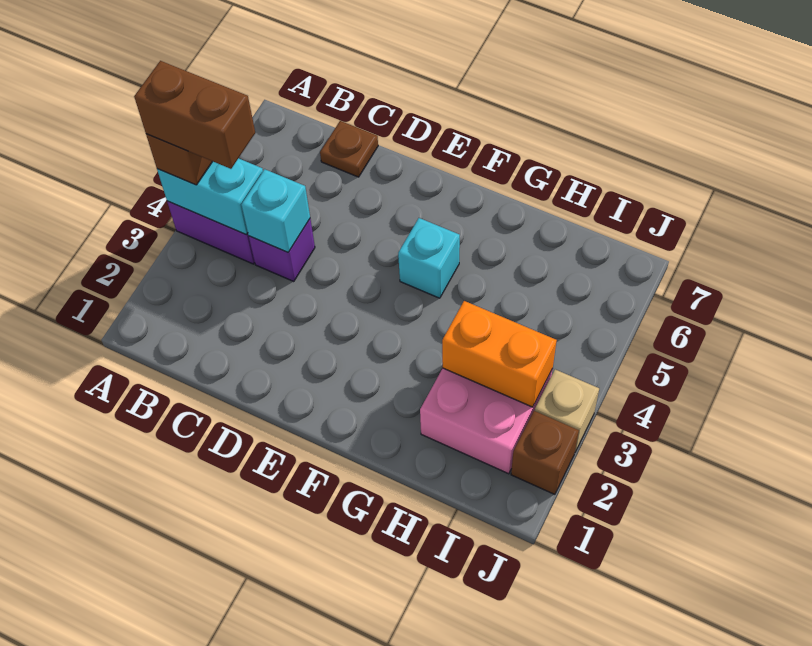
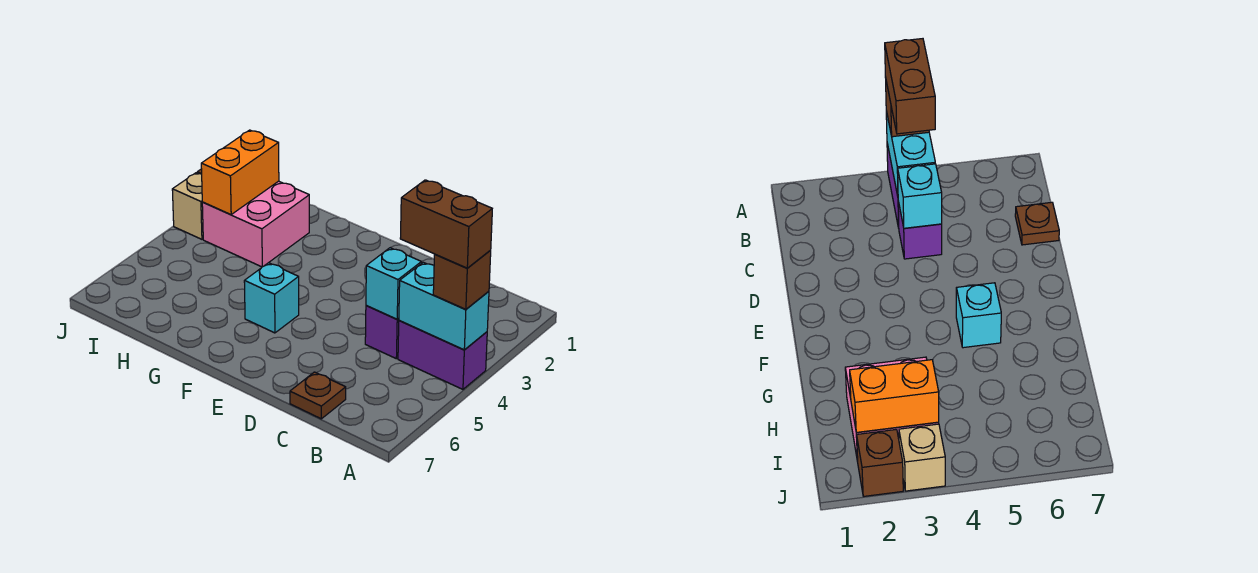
orange 1x2 brick [442,301,557,407] -> orange 1x2 brick turned to [201,130,279,214]

